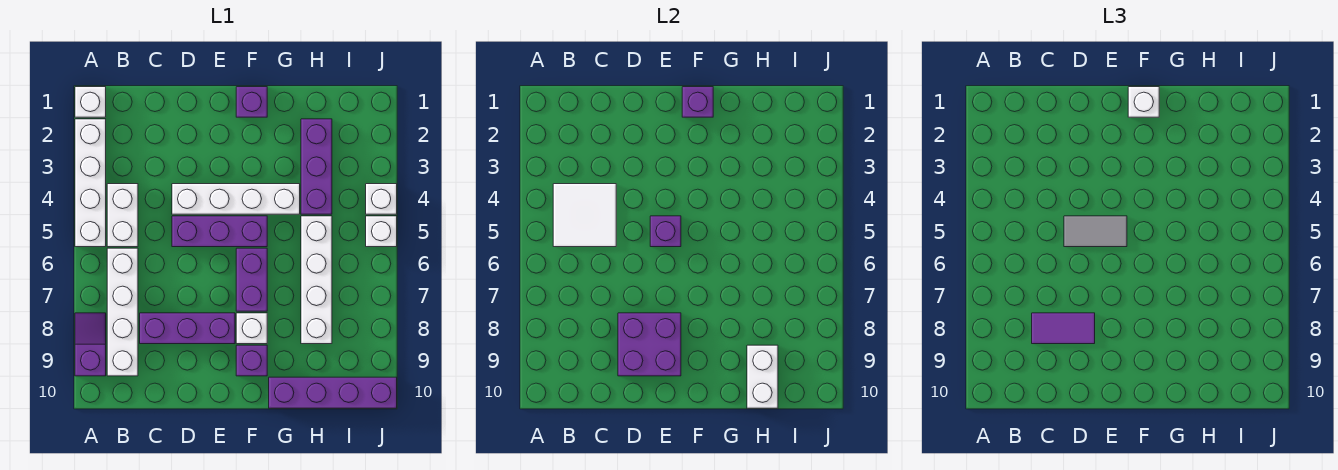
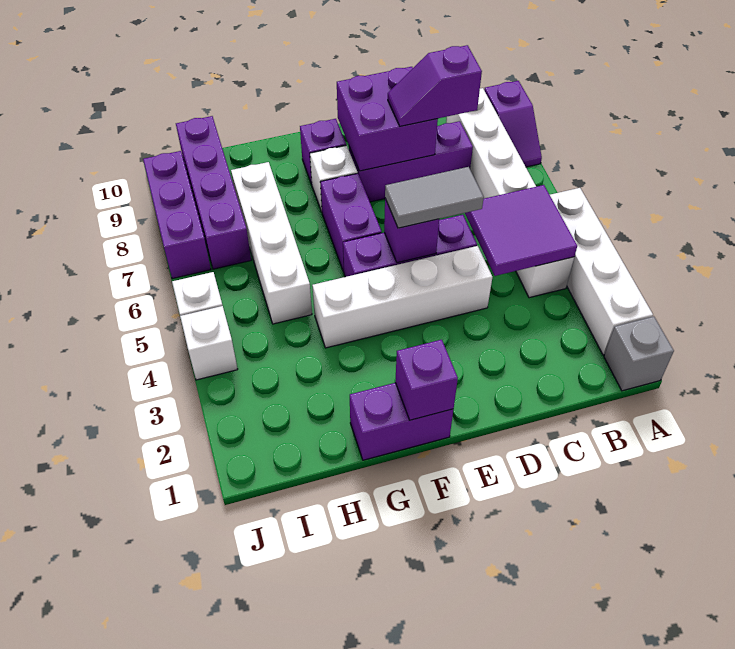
white 1x1 brick [75,87,106,117] -> grey 1x1 brick [604,317,674,391]
white 2x2 tile [553,184,616,247] -> purple 2x2 tile [465,185,577,276]
purple 1x2 tile [1032,313,1095,344] -> purple 1x2 slope [388,45,482,126]
purple 1x1 brick [236,87,267,117] -> purple 1x2 brick [350,383,453,460]
white 1x1 brick [1128,87,1159,117] -> none
purple 1x4 brick [269,377,397,408] -> purple 1x4 brick turned to [176,116,251,269]
purple 1x3 brick [301,119,332,214] -> purple 1x3 brick moved to [143,151,211,279]
white 1x2 brick [747,345,778,408] -> none

